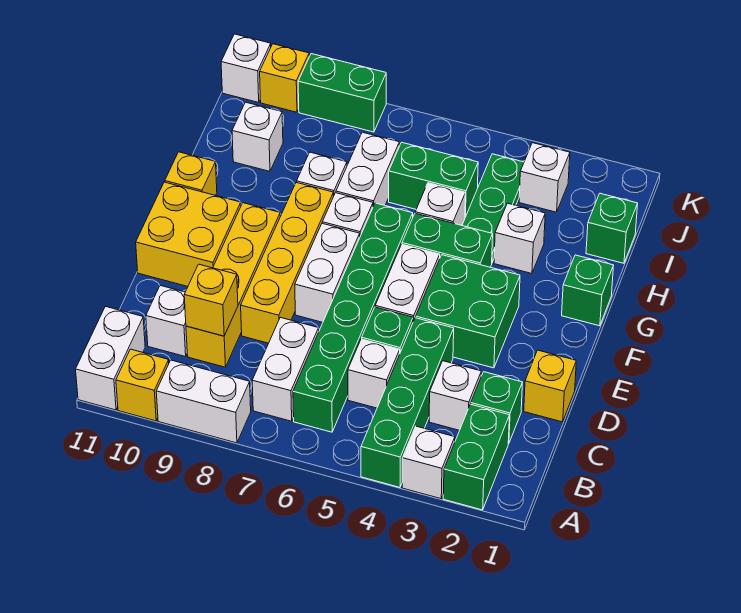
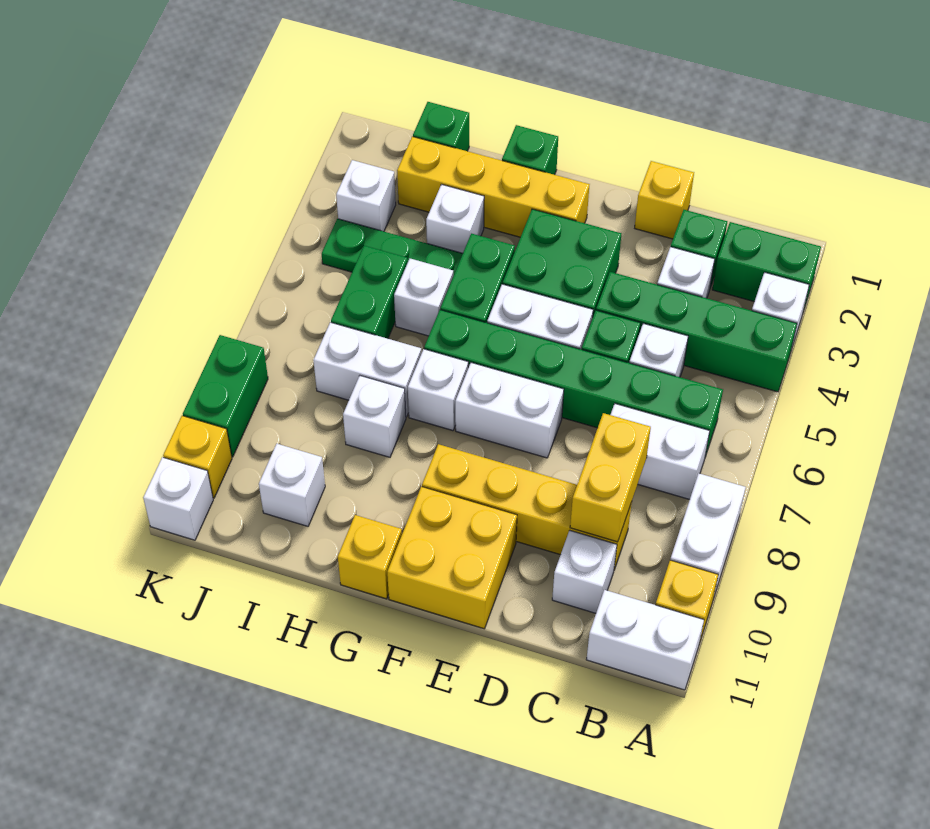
yellow 1x1 brick [184,264,238,336] -> yellow 1x2 brick [570,413,651,542]
yellow 1x4 brick [241,182,334,343] -> yellow 1x4 brick moved to [397,137,590,237]

